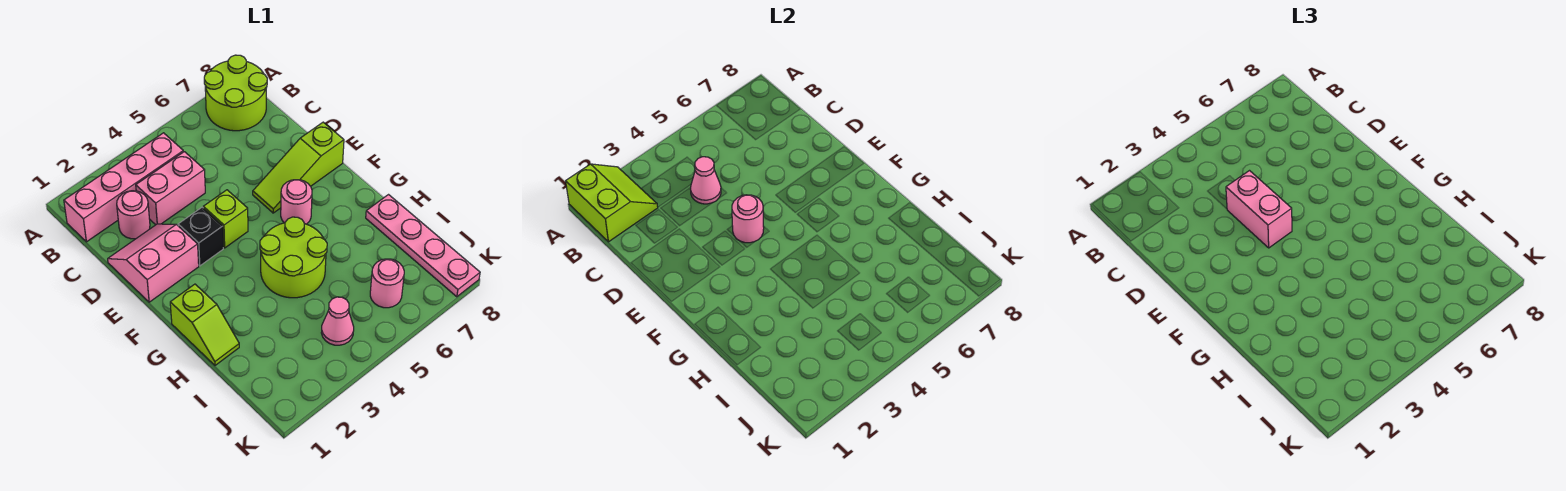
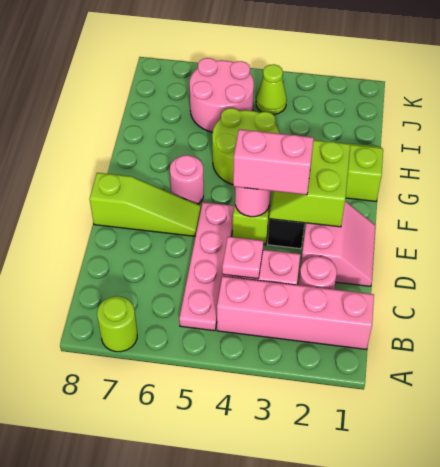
lime 2x2 slope [566,164,658,242] -> lime 2x2 slope moved to [269,140,350,227]
lime 2x2 round brick [204,55,267,131] -> lime 1x1 round brick [97,296,137,352]
pink 1x1 cone [691,157,721,204] -> pink 1x1 plate [222,237,263,279]
pink 2x2 slope [108,224,199,302] -> pink 2x2 slope turned to [301,201,376,286]
pink 1x2 brick [1226,171,1292,248] -> pink 1x2 brick turned to [233,129,314,195]
pink 1x4 plate [366,195,480,297] -> pink 1x4 plate moved to [179,202,234,331]
pink 1x1 cone [321,297,354,345] -> lime 1x1 cone [256,64,287,115]
pink 1x1 round brick [370,259,404,308] -> pink 2x2 round brick [189,58,254,132]

